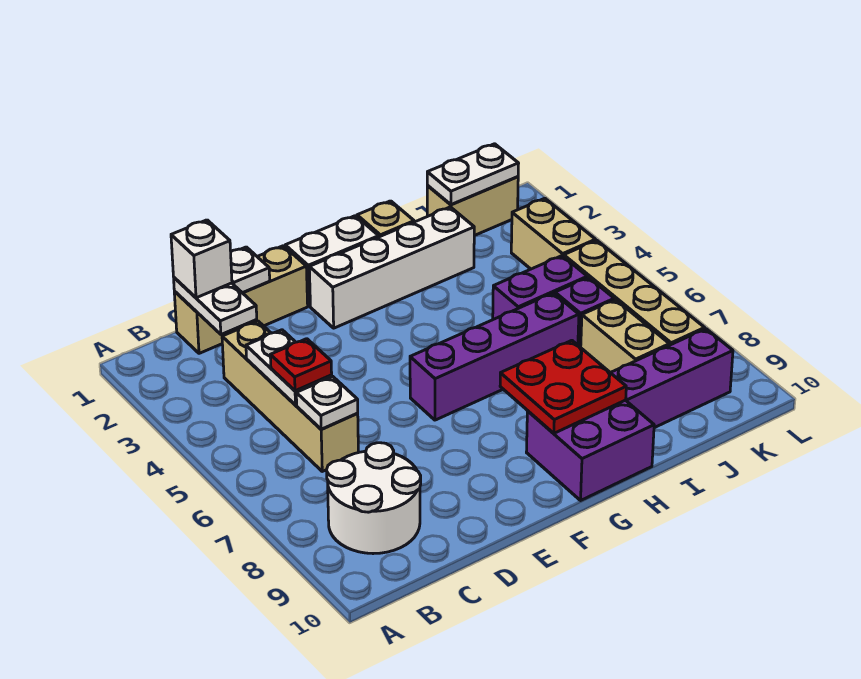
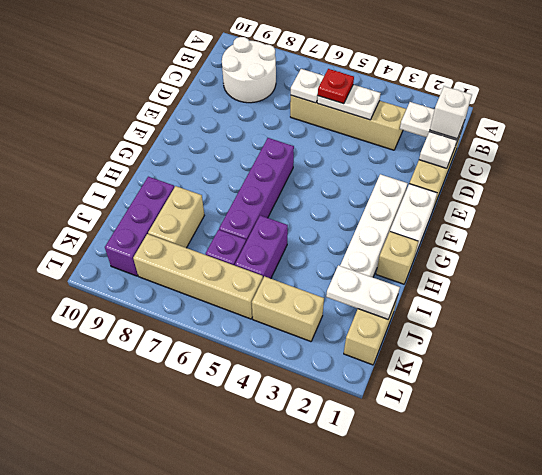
red 2x2 plate [500,340,626,433] -> none
purple 2x2 brick [526,400,654,500] -> none
white 1x2 plate [427,144,519,204] -> white 1x2 plate turned to [326,265,400,319]
tan 1x2 brick [581,300,669,373] -> tan 1x2 brick turned to [148,186,204,248]

